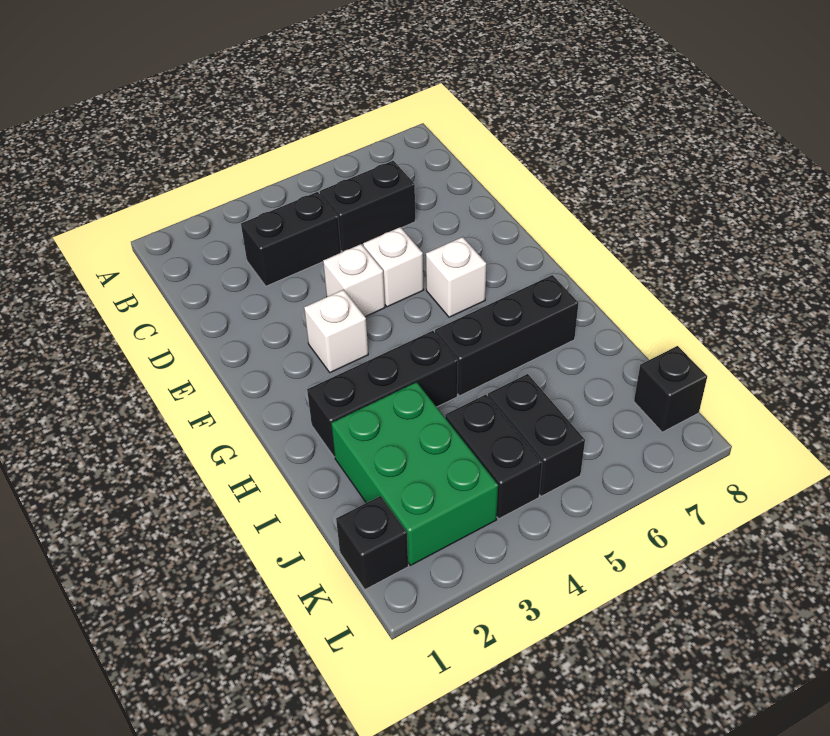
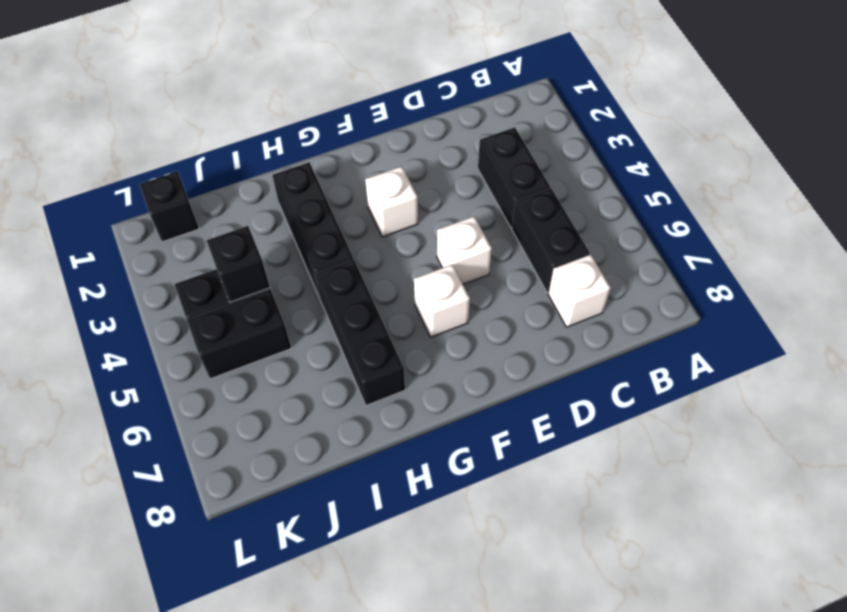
white 1x1 brick [323,244,385,317] -> white 1x1 brick moved to [548,255,611,327]
green 2x3 brick [331,382,498,565] -> none
black 1x1 brick [634,346,707,432] -> black 1x1 brick moved to [206,226,270,302]

